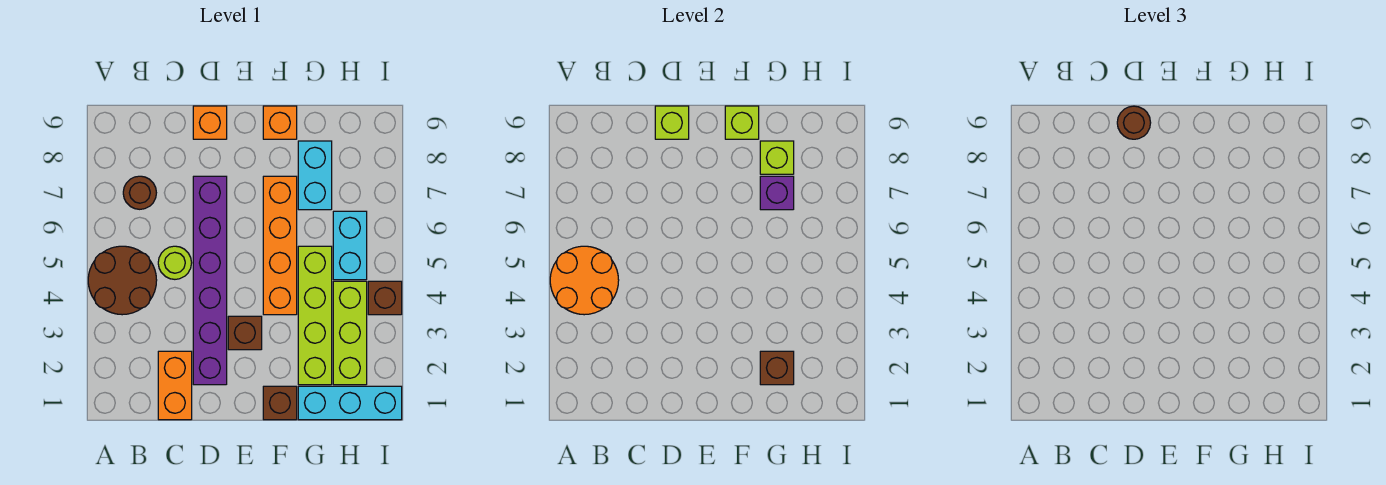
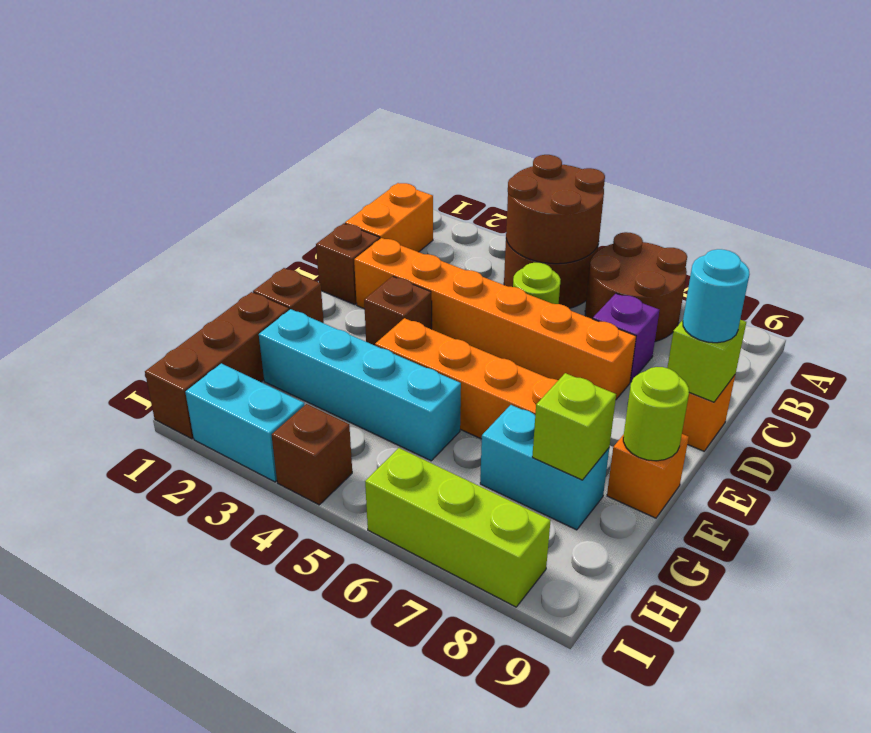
orange 2x2 round brick [550,246,619,315] -> brown 2x2 round brick [506,155,605,264]
brown 1x1 round brick [123,176,156,209] -> brown 2x2 round brick [585,232,687,342]
orange 1x2 brick [158,351,192,420] -> orange 1x2 brick turned to [345,183,433,252]
purple 1x6 brick [193,176,227,385] -> orange 1x6 brick [354,238,636,399]
brown 1x1 round brick [1117,106,1151,139] -> cyan 1x1 round brick [683,249,750,343]
lime 1x1 brick [725,106,759,139] -> lime 1x1 round brick [623,367,689,461]
cyan 1x3 brick [298,386,402,420] -> brown 1x3 brick [145,292,289,439]
lime 1x4 brick [298,246,332,385] -> cyan 1x4 brick [259,309,461,461]
brown 1x1 brick [760,351,794,385] -> brown 1x1 brick moved to [316,223,380,305]
purple 1x1 brick [760,176,794,210] -> purple 1x1 brick moved to [593,294,659,382]
lime 1x3 brick [333,281,367,385] -> lime 1x3 brick moved to [365,448,551,607]
cyan 1x2 brick [333,211,367,280] -> cyan 1x2 brick moved to [185,363,304,482]

